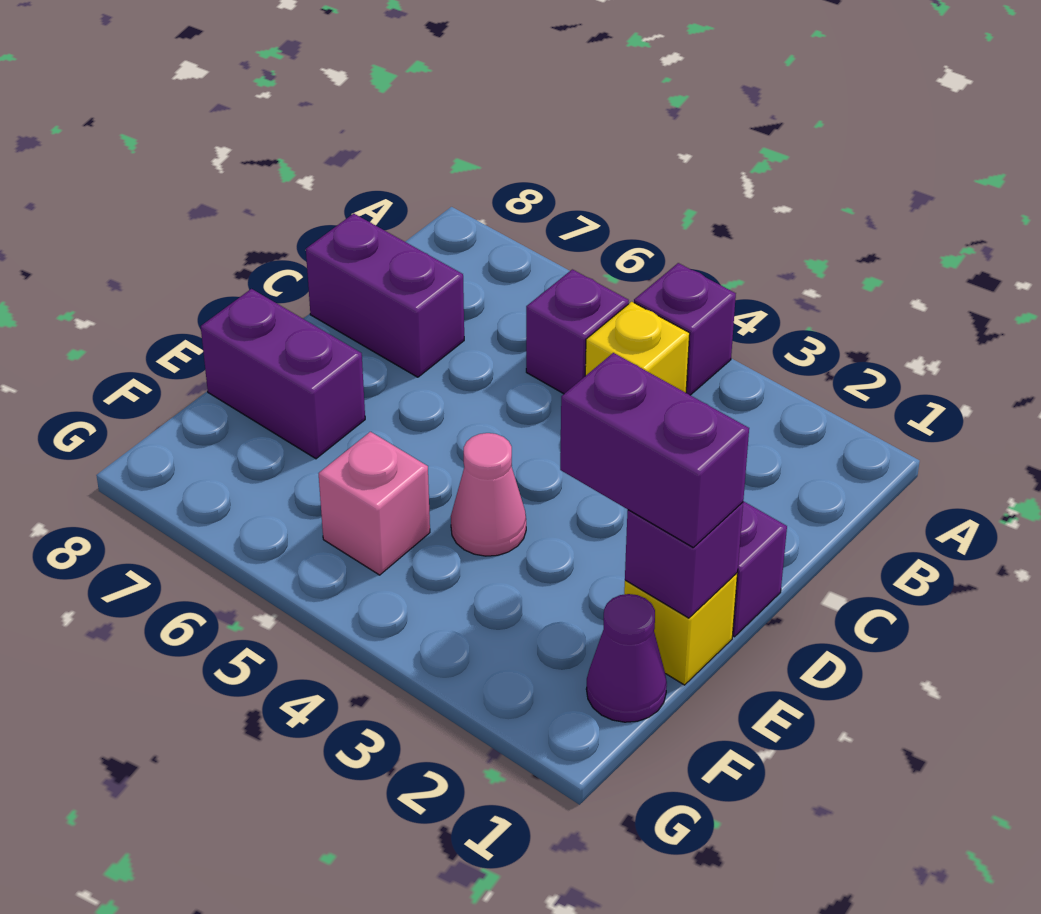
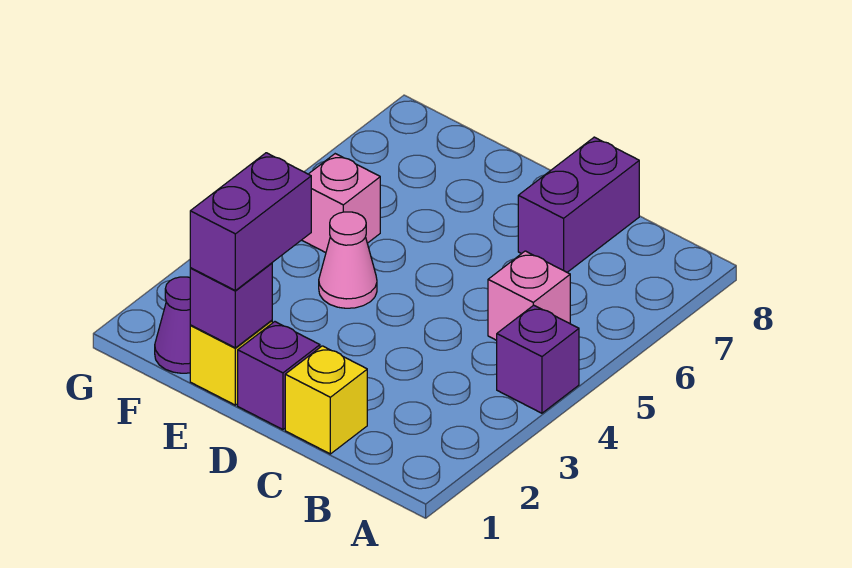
yellow 1x1 brick [585,302,690,393] -> yellow 1x1 brick moved to [285,346,367,454]
purple 1x1 brick [526,269,629,394] -> pink 1x1 brick [488,251,570,340]
purple 1x2 brick [201,289,365,459] -> none

